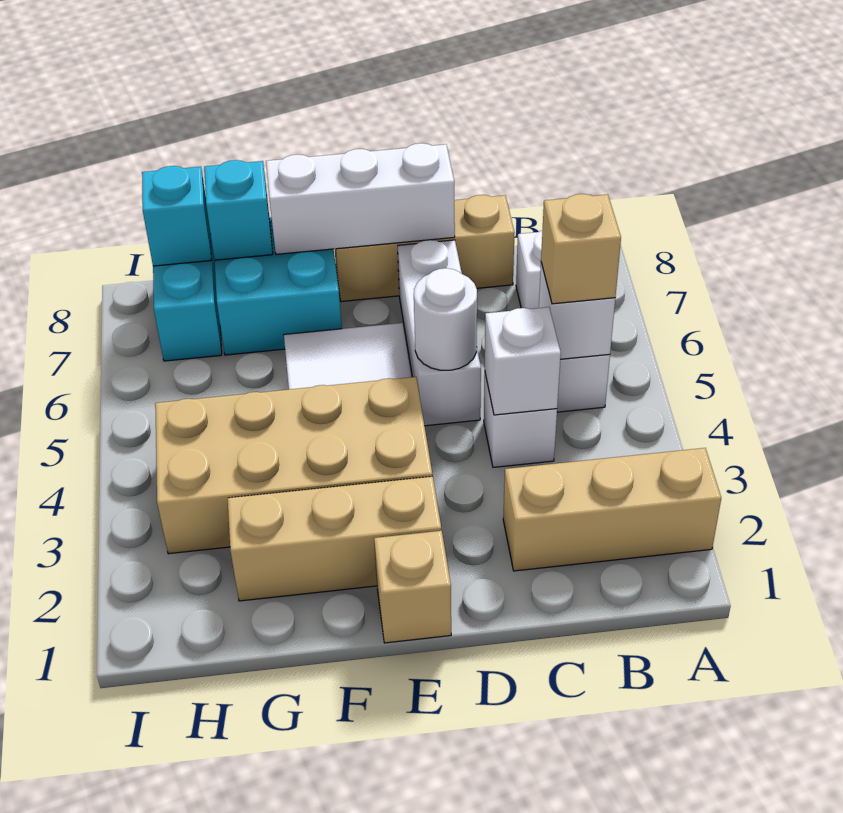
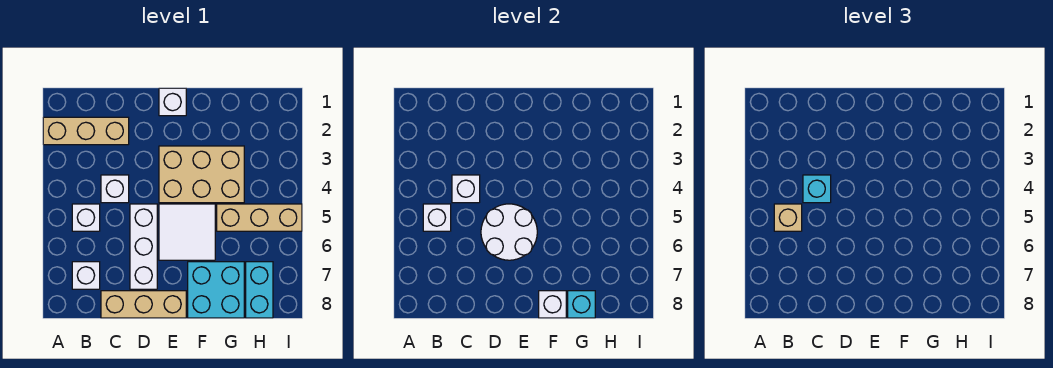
white 1x1 round brick [414,268,477,370] -> white 2x2 round brick [481,204,537,260]
white 1x3 brick [266,143,455,254] -> white 1x1 brick [539,291,566,318]
tan 1x1 brick [374,531,451,643] -> white 1x1 brick [159,88,186,116]
tan 1x3 brick [228,476,441,601] -> tan 1x3 brick moved to [217,204,302,231]
tan 2x4 brick [155,377,432,554] -> tan 2x3 brick [159,146,244,203]
cyan 1x1 brick [142,166,212,266] -> cyan 1x1 brick moved to [803,175,831,203]

